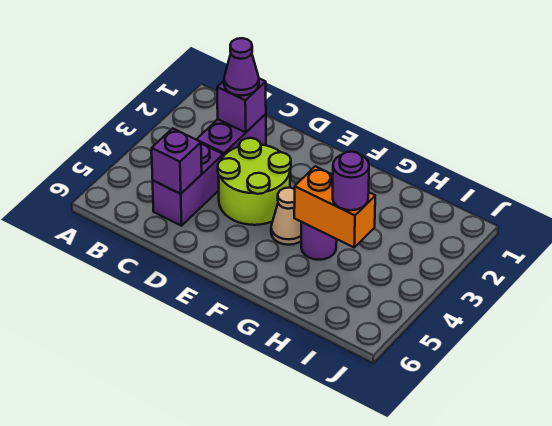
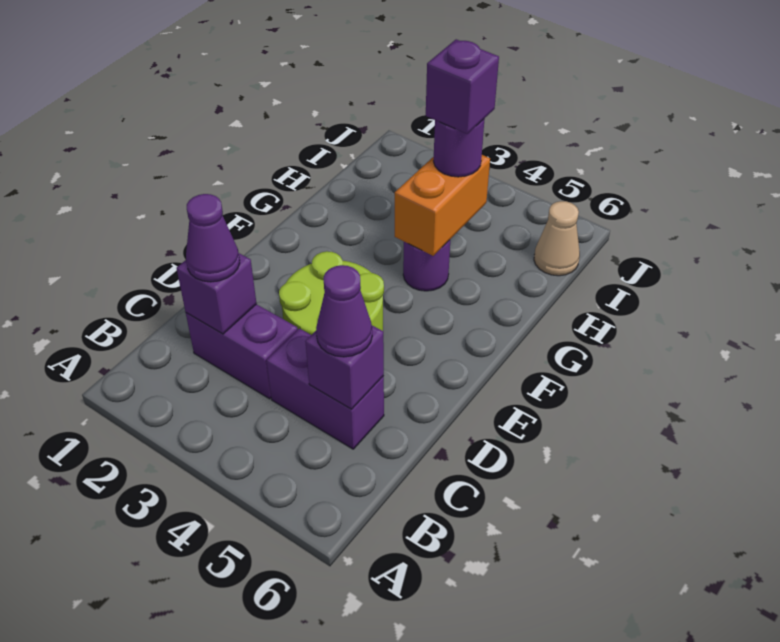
none -> purple 1x1 cone [316,265,372,357]
tan 1x1 cone [271,188,301,245] -> tan 1x1 cone moved to [534,201,580,276]
none -> purple 1x1 brick [426,39,499,134]

